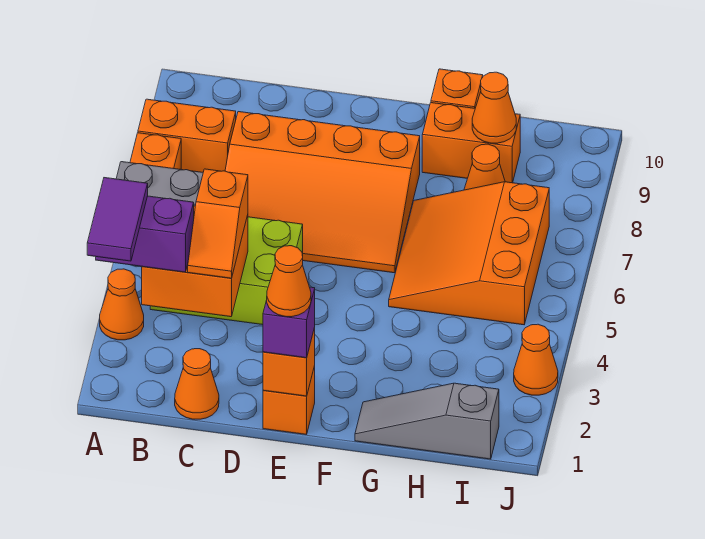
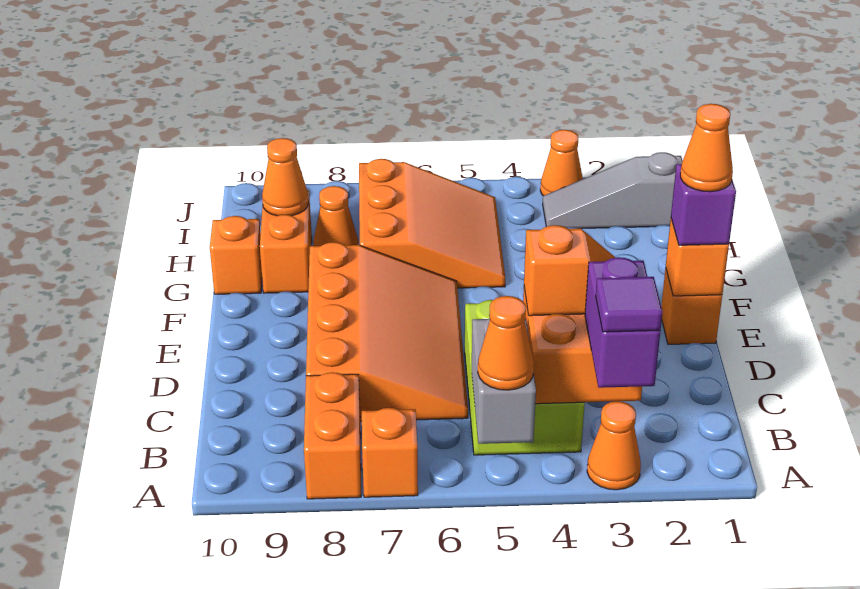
purple 1x2 tile [87,178,148,261] -> purple 1x1 tile [596,277,662,332]
orange 1x1 cone [175,349,219,419] -> orange 1x1 cone moved to [478,296,534,390]
grey 1x3 slope [355,383,499,459] -> grey 1x3 slope turned to [543,152,683,229]
orange 3x3 slope [389,182,549,325] -> orange 3x3 slope turned to [359,159,505,288]

